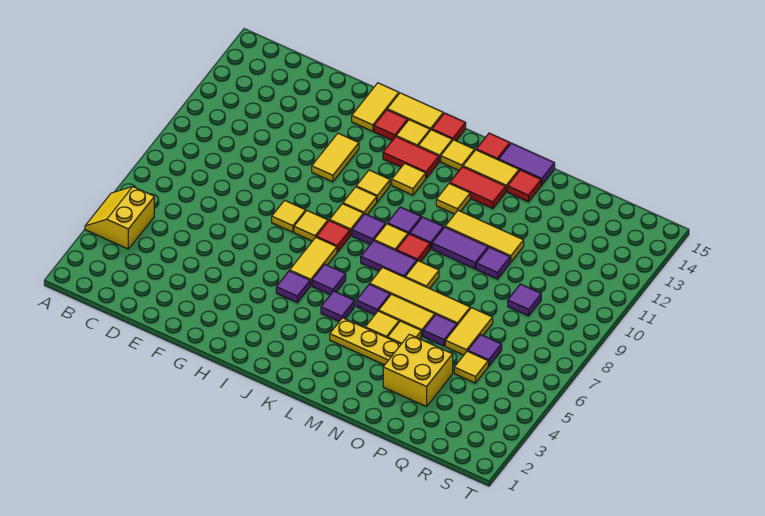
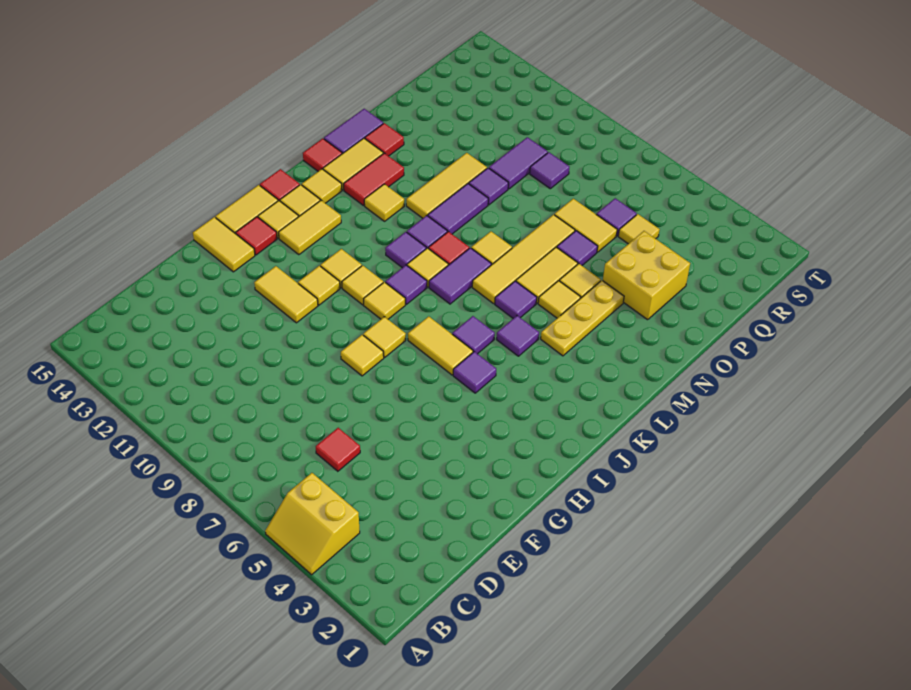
red 1x1 tile [316,220,351,252] -> red 1x1 tile moved to [316,428,360,471]
red 1x2 tile [383,137,439,178] -> yellow 1x2 tile [279,200,341,255]
yellow 1x1 tile [392,163,426,195] -> yellow 1x1 tile moved to [298,266,340,305]
none -> purple 1x2 tile [489,137,548,189]

